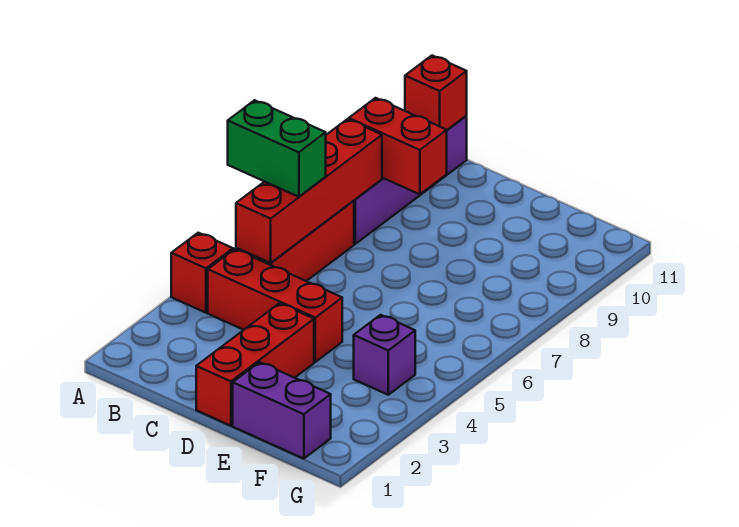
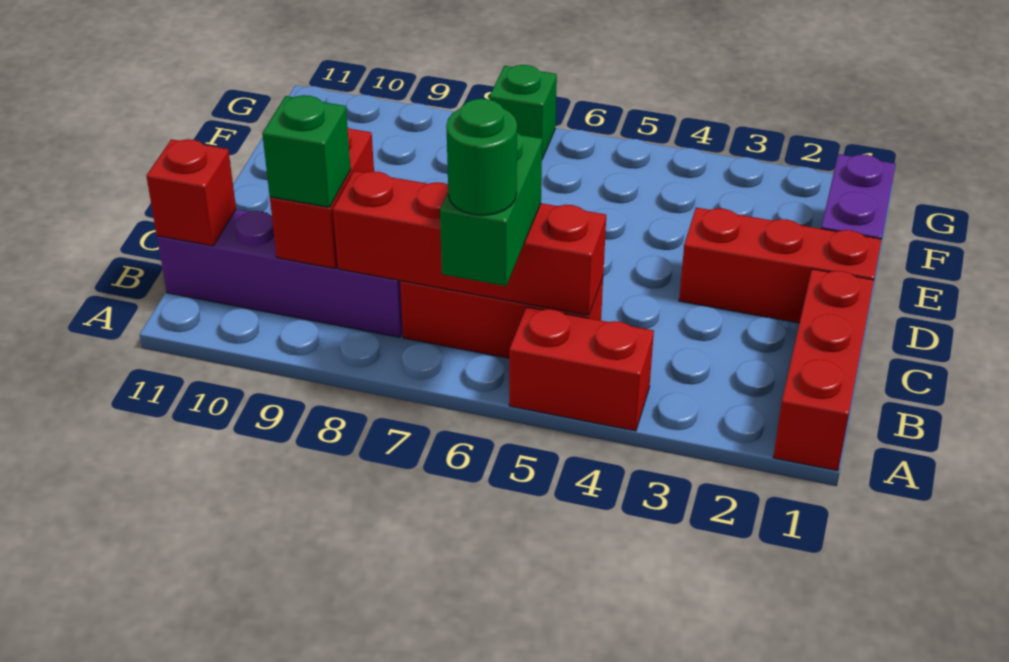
red 1x1 brick [171,233,233,313] -> red 1x2 brick [509,307,654,431]
none -> green 1x1 round brick [446,99,517,215]
red 1x3 brick [208,249,342,362] -> red 1x3 brick moved to [773,269,874,471]
none -> green 1x1 brick [262,95,351,208]
purple 1x1 brick [354,315,415,395] -> none
none -> green 1x1 brick [490,65,557,159]

